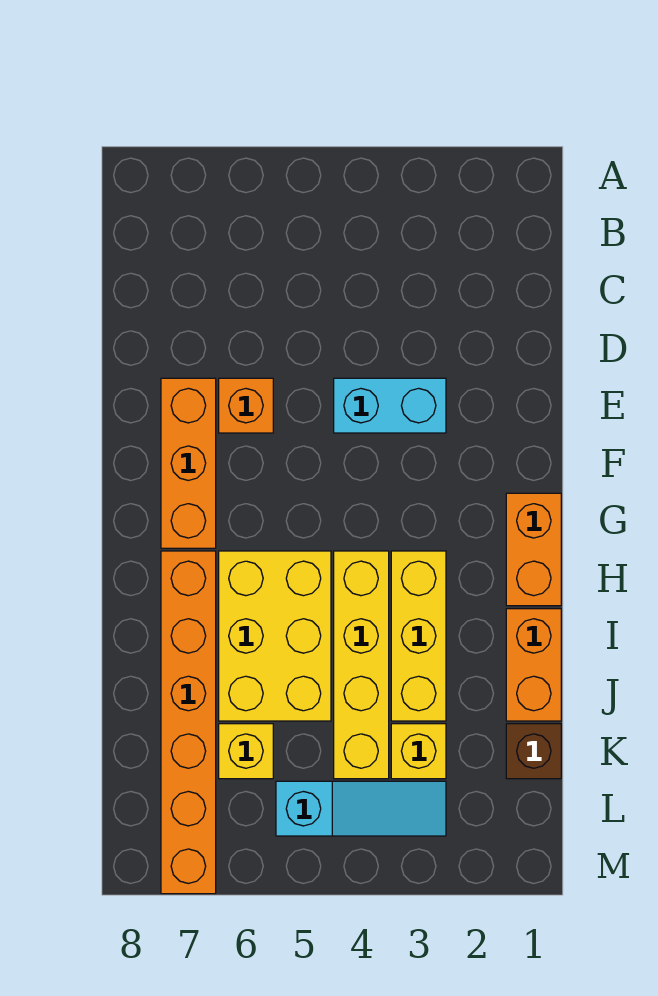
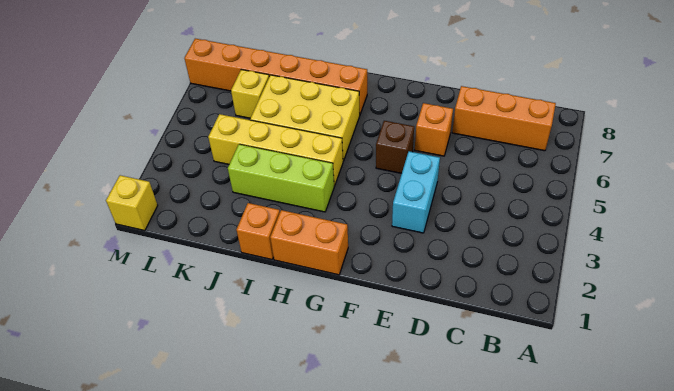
orange 1x3 brick [161,378,216,548] -> orange 1x3 brick moved to [452,86,556,151]
yellow 1x3 brick [391,551,446,721] -> lime 1x3 brick [228,144,334,212]
orange 1x2 brick [506,609,561,721] -> orange 1x1 brick [236,203,280,259]
brown 1x1 brick [506,724,561,779] -> brown 1x1 brick moved to [376,121,414,173]
yellow 1x1 brick [391,724,446,779] -> yellow 1x1 brick moved to [106,175,158,231]
cyan 1x3 slope [276,781,446,836] -> none

